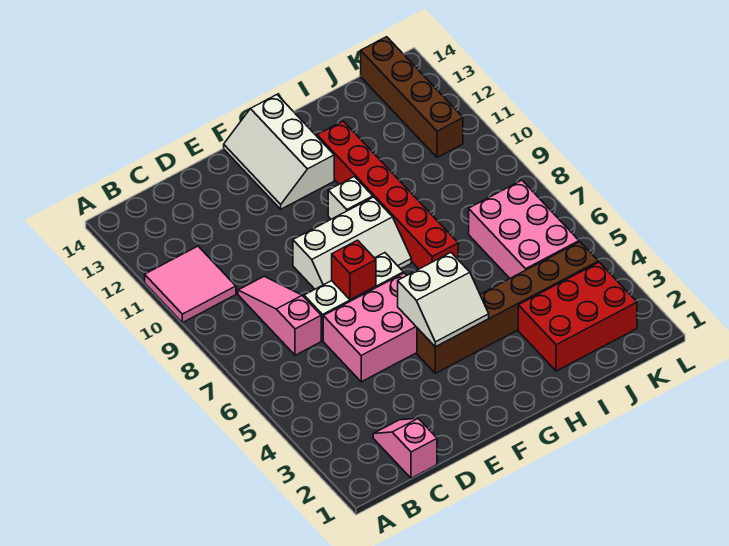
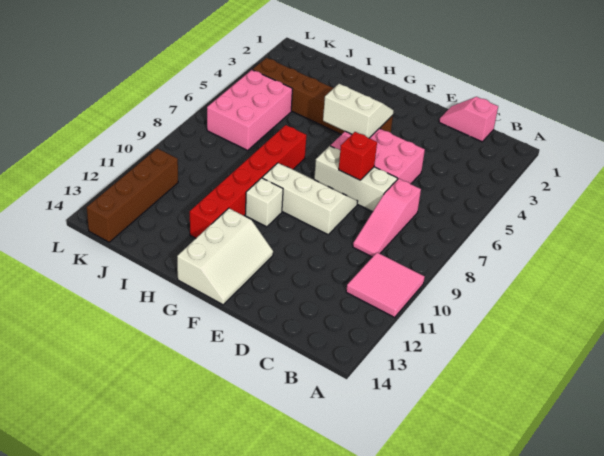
pink 1x2 slope [373,418,437,478] -> pink 1x2 slope turned to [439,97,498,142]
red 2x3 brick [518,262,637,371] -> none

